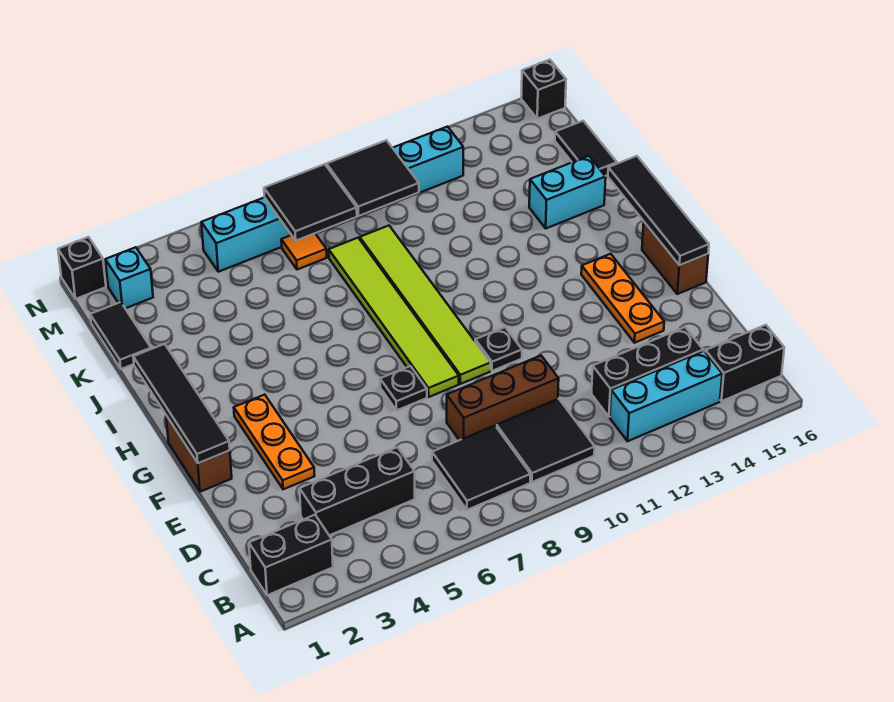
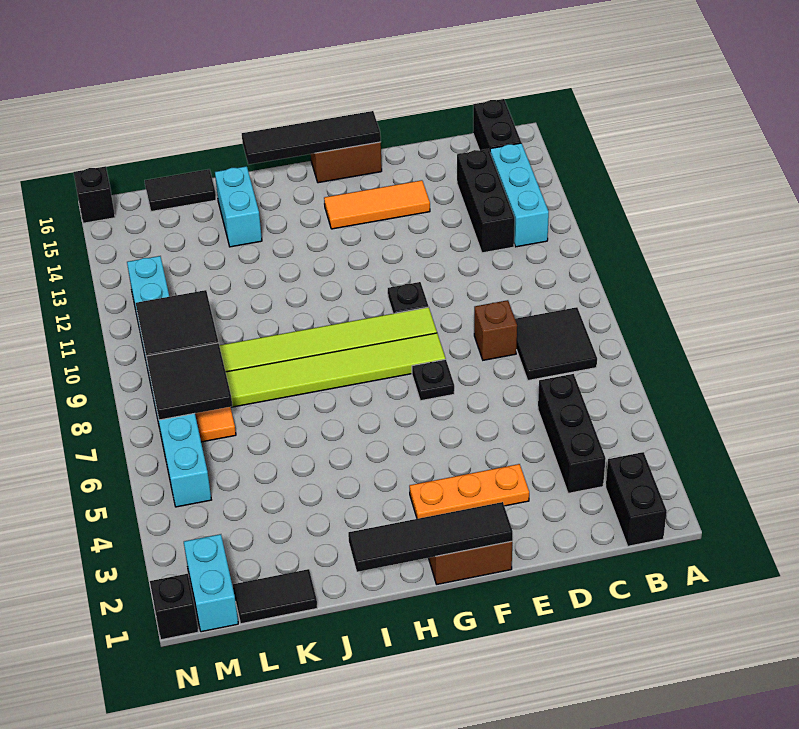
black 2x2 tile [497,399,595,482] -> none
brown 1x3 brick [447,356,559,440] -> brown 1x1 brick [474,300,517,360]
orange 1x3 plate [581,254,664,343] -> orange 1x3 tile [324,180,430,229]
cyan 1x1 brick [105,247,153,308] -> cyan 1x2 brick [184,534,238,632]

